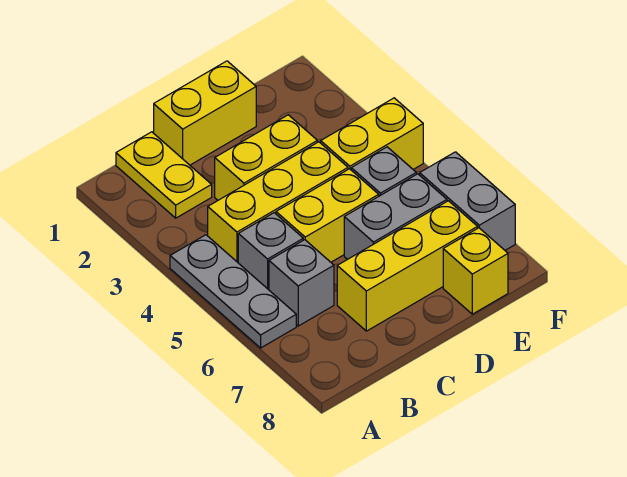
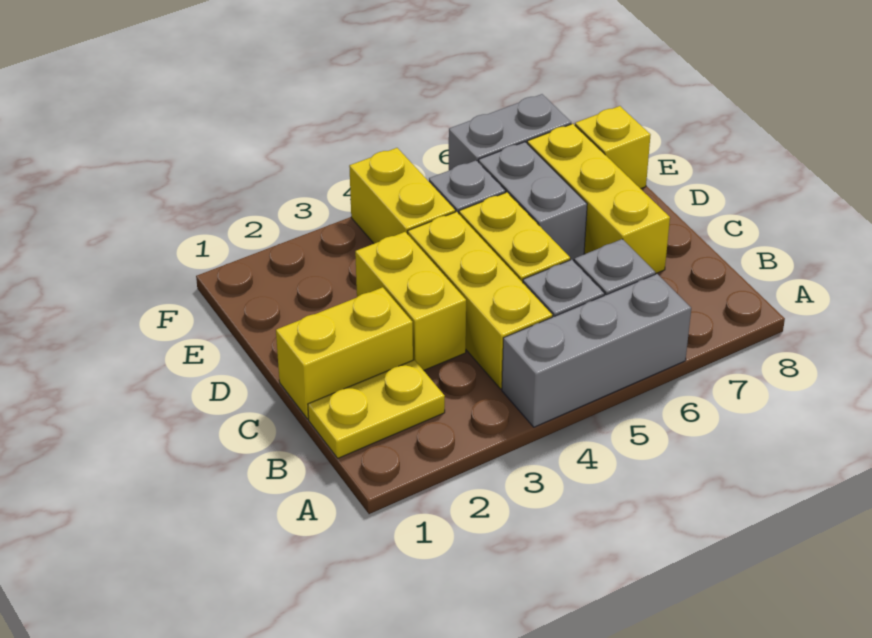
grey 1x3 plate [170,235,296,348] -> grey 1x3 brick [502,274,691,427]
yellow 1x2 brick [154,61,256,165] -> yellow 1x2 brick turned to [276,287,413,419]

